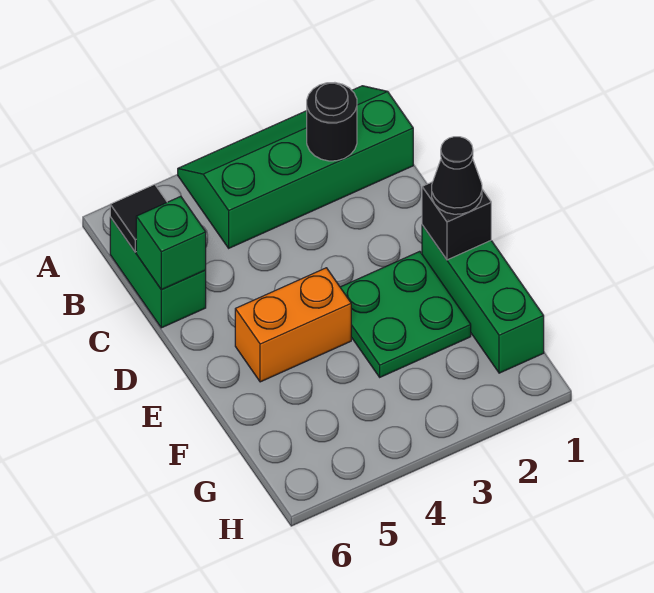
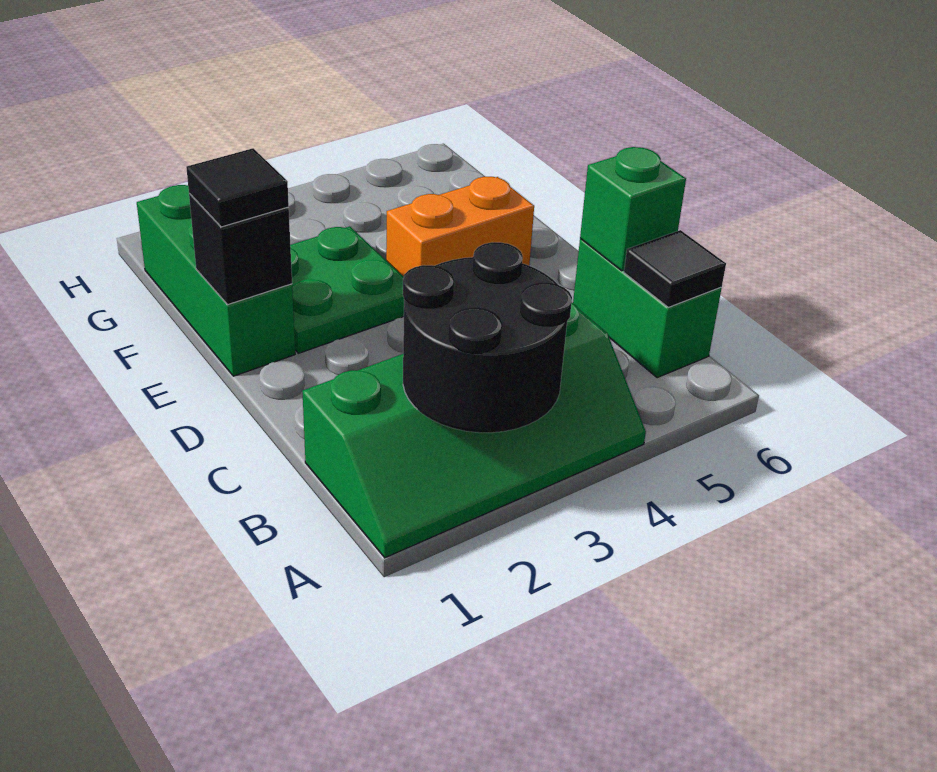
black 1x1 round brick [307,83,357,161] -> black 2x2 round brick [403,242,572,433]
black 1x1 cone [432,137,482,214] -> black 1x1 tile [186,148,289,227]

